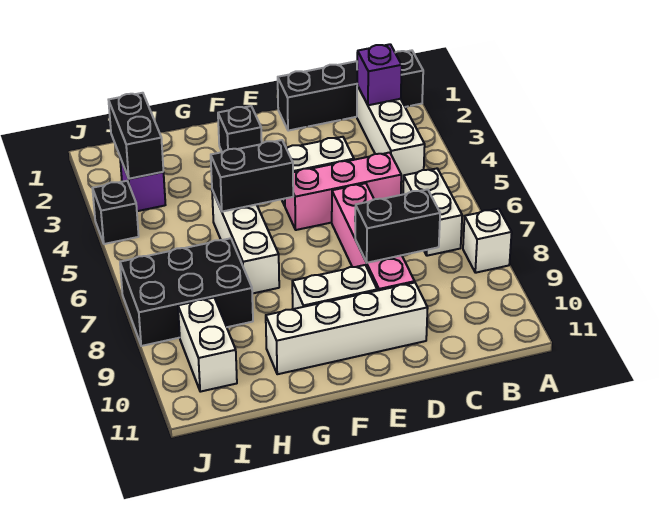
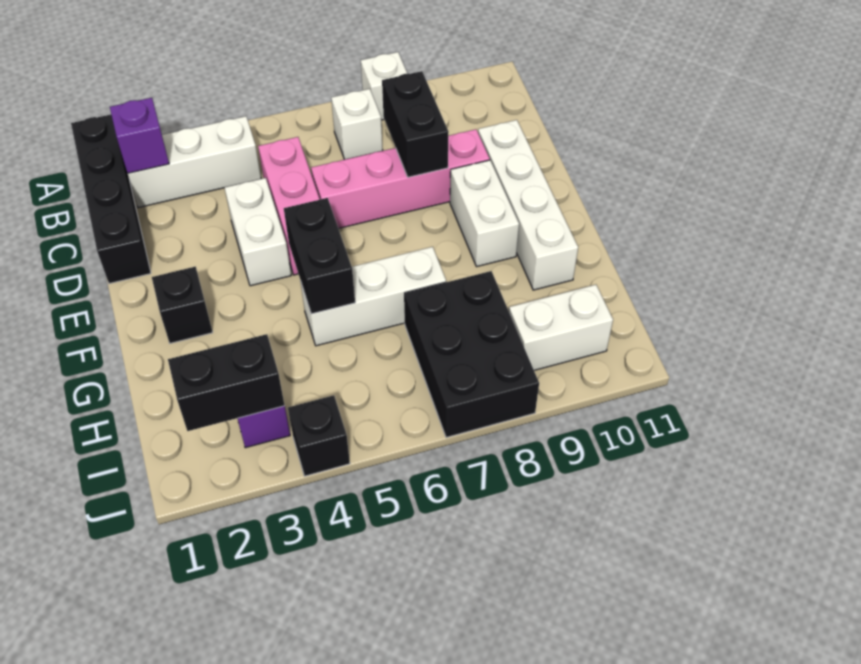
white 1x2 brick [403,169,462,256] -> white 1x1 brick [331,89,383,159]

